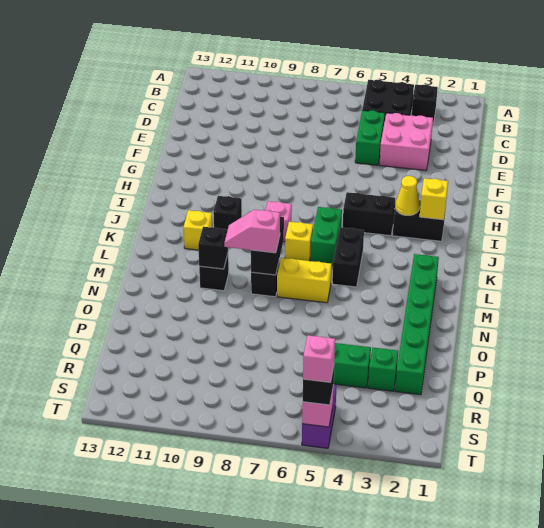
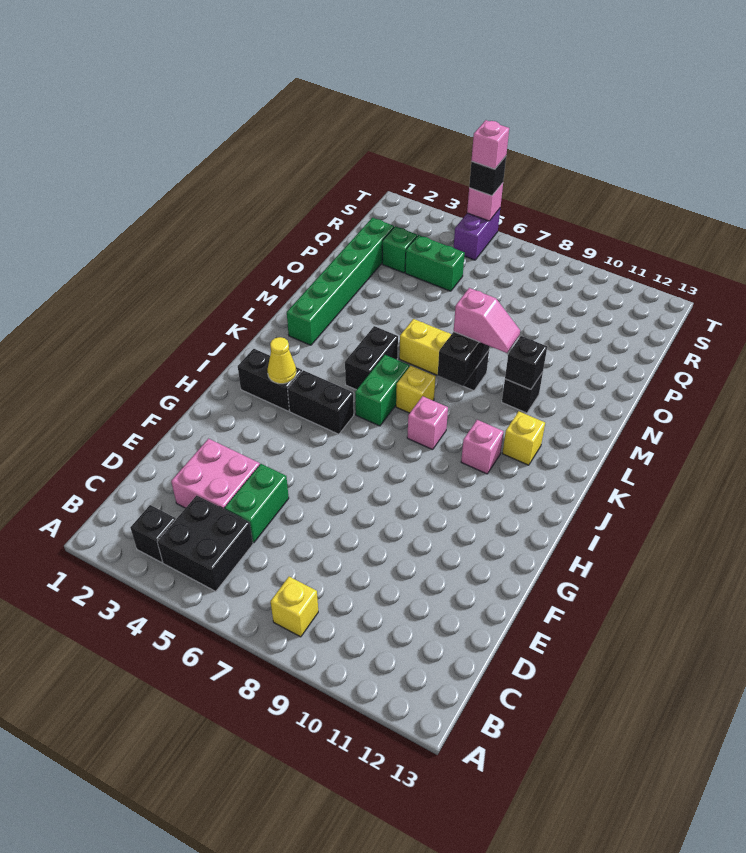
yellow 1x1 brick [420,178,448,220] -> yellow 1x1 brick moved to [270,577,318,637]
black 1x1 brick [213,196,242,229] -> pink 1x1 brick [461,420,504,474]

